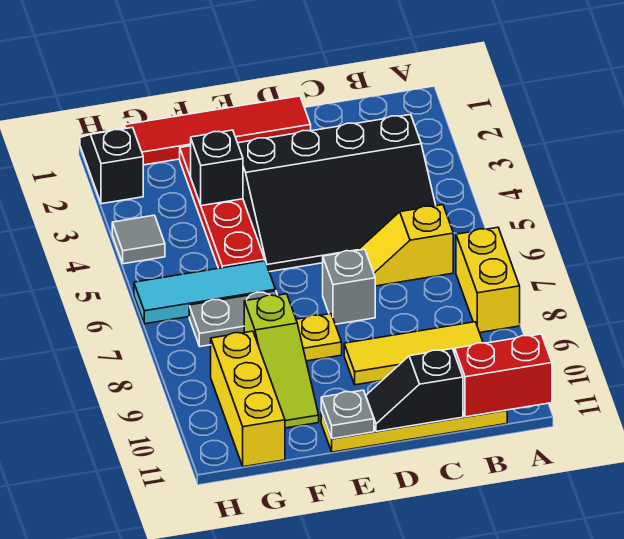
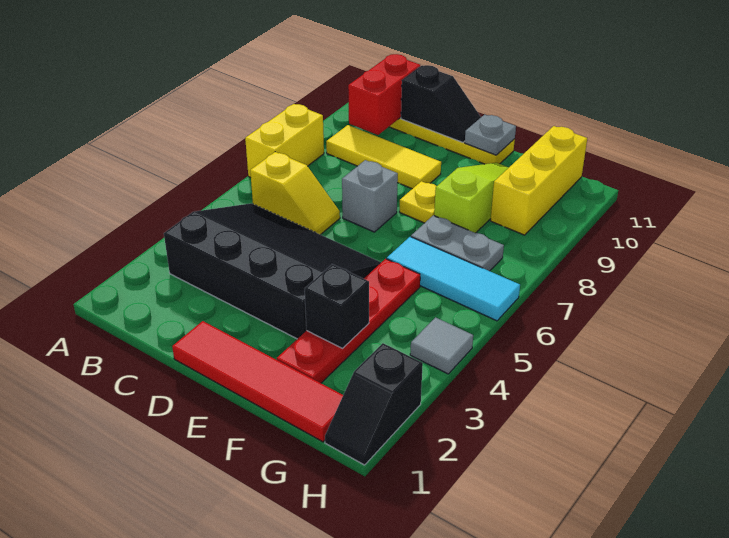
red 1x2 brick [455,334,552,417] -> red 1x2 brick turned to [348,54,420,135]

